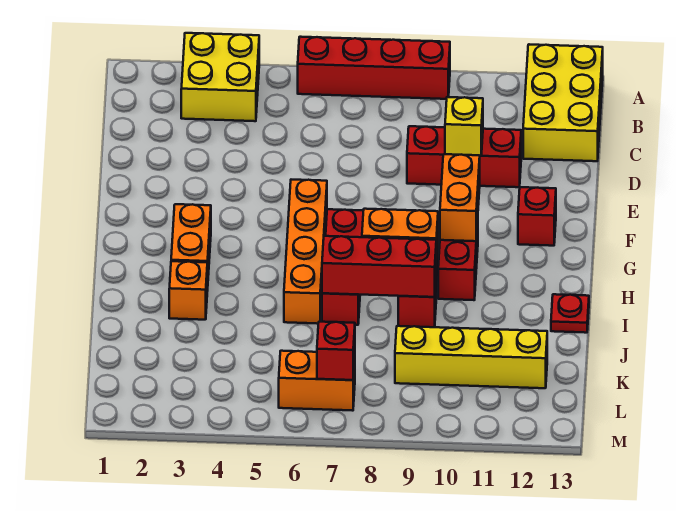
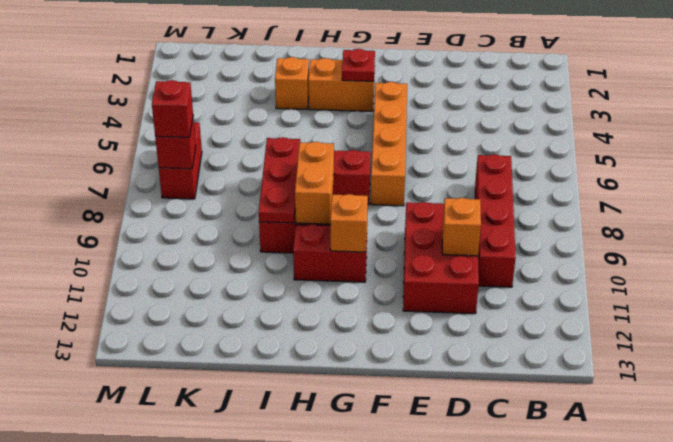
yellow 2x2 brick [181,33,259,121] -> none
red 1x4 brick [298,37,450,99] -> red 1x4 brick moved to [475,154,516,287]
yellow 2x3 brick [523,44,603,161] -> none
red 1x3 brick [407,126,521,187] -> red 2x3 brick [403,202,479,314]
yellow 1x1 brick [445,97,483,156] -> orange 1x1 brick [442,198,481,256]
orange 1x4 brick [284,180,327,324] -> orange 1x4 brick turned to [371,82,407,206]
orange 1x2 brick [440,154,480,241] -> orange 1x1 brick [330,194,368,252]
red 1x1 brick [518,187,556,246] -> red 1x1 brick moved to [152,80,193,137]
red 1x3 brick [322,236,436,297] -> red 1x3 plate [259,137,300,223]
red 1x1 plate [551,294,589,333] -> red 1x1 plate moved to [342,49,375,81]
yellow 1x4 brick [395,326,547,388] -> none
orange 1x2 brick [279,351,355,411] -> red 1x2 brick [159,123,202,199]

